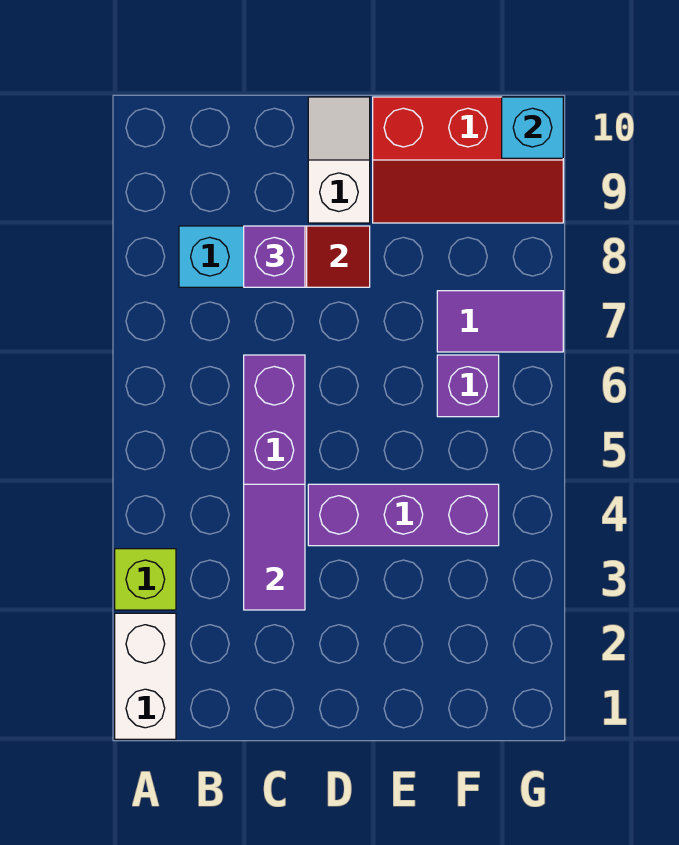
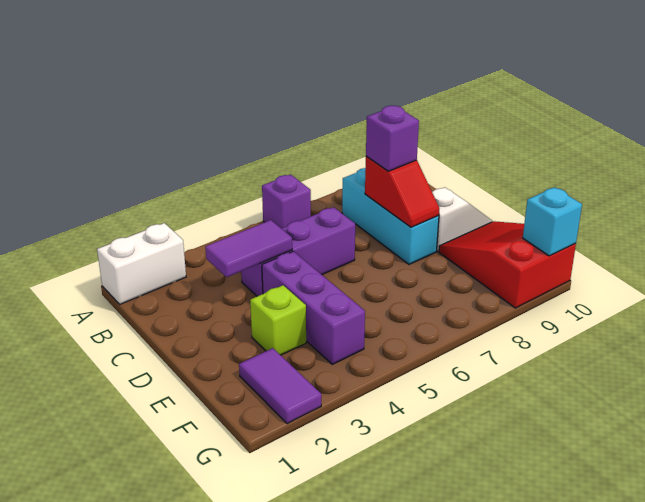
lime 1x1 brick [115,549,176,610] -> lime 1x1 brick moved to [250,285,306,355]
red 2x3 slope [373,97,563,223] -> red 2x3 slope turned to [439,221,576,308]
purple 1x1 brick [437,355,499,417] -> purple 1x1 brick moved to [262,175,311,228]
purple 1x2 tile [437,291,563,352] -> purple 1x2 tile moved to [239,348,321,424]

